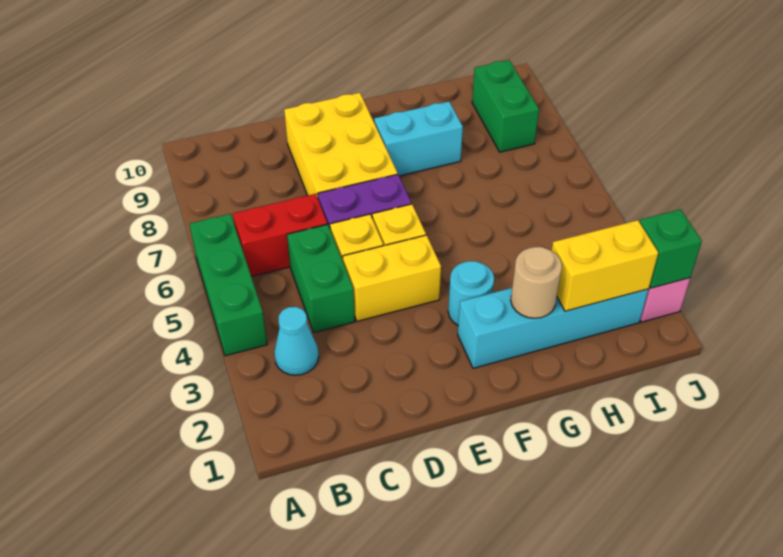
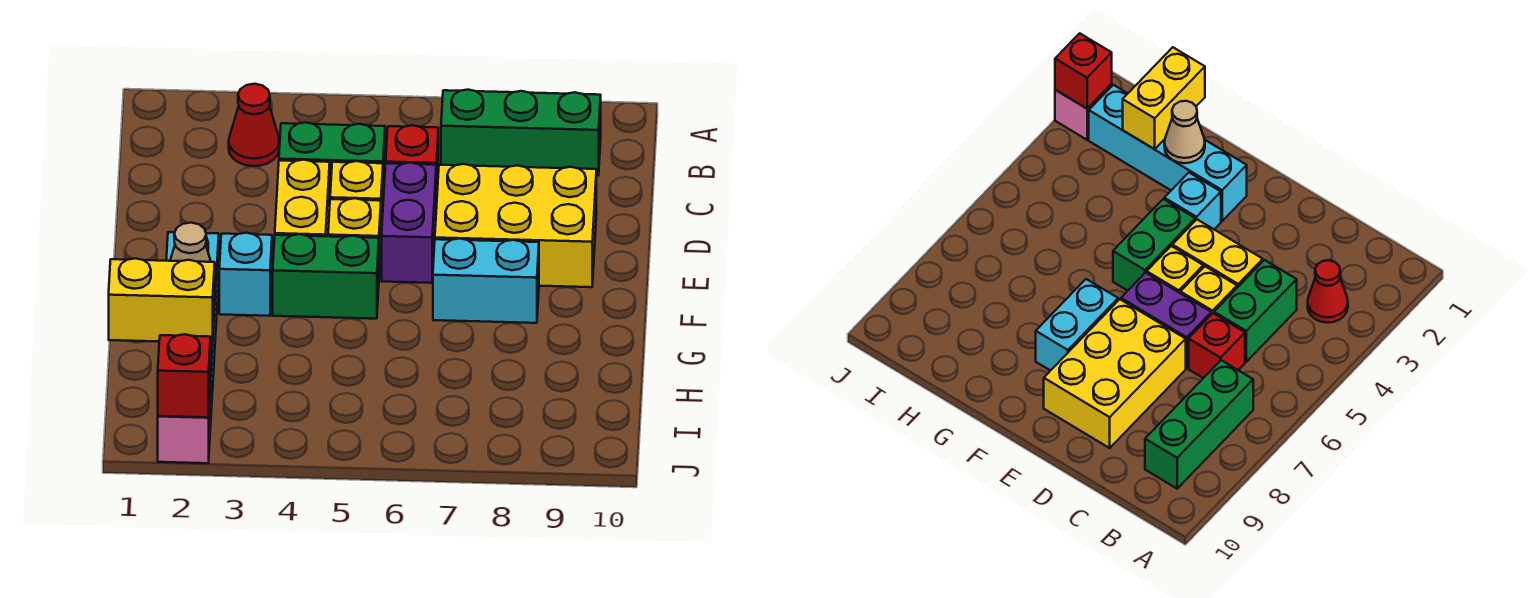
green 1x3 brick [189,214,267,356] -> green 1x3 brick moved to [441,90,601,175]
cyan 1x1 cone [274,307,319,375] -> red 1x1 cone [229,84,279,166]
red 1x2 brick [233,194,327,277] -> red 1x1 brick [386,125,438,208]
cyan 1x1 round brick [448,261,494,325] -> cyan 1x1 brick [219,233,272,316]
cyan 1x2 brick [374,102,463,176] -> cyan 1x2 brick turned to [433,238,539,323]
tan 1x1 round brick [511,247,562,318] -> tan 1x1 cone [170,223,216,289]
yellow 1x2 brick [552,220,658,311] -> yellow 1x2 brick turned to [109,258,215,343]
green 1x2 brick [472,60,539,152] -> green 1x2 brick moved to [273,234,379,319]
green 1x1 brick [640,209,702,288] -> red 1x1 brick [158,334,211,417]

